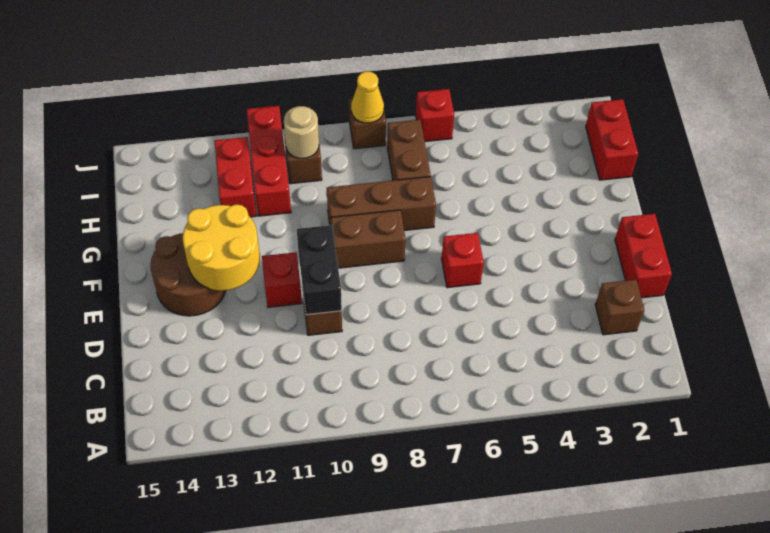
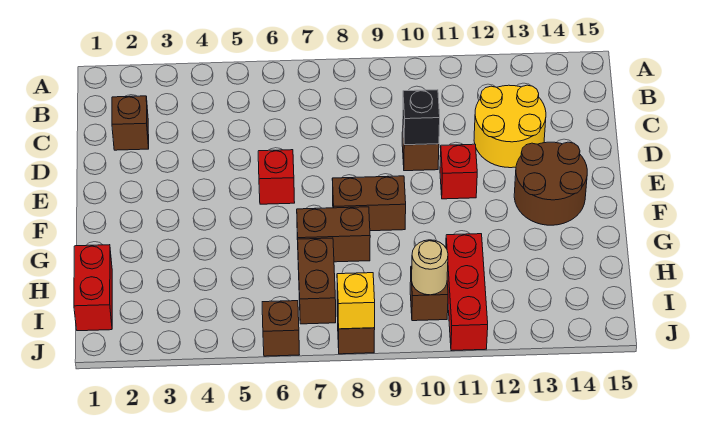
red 1x2 brick [615,214,672,298] -> none
black 1x2 brick [297,225,342,315] -> black 1x1 brick [403,90,440,145]
yellow 2x2 round brick [183,205,260,291] -> yellow 2x2 round brick moved to [474,85,546,168]
brown 1x3 brick [327,177,436,231] -> brown 1x2 brick [297,207,370,262]
red 1x2 brick [215,137,256,217] -> none
red 1x1 brick [416,89,454,142] -> brown 1x1 brick [262,301,299,356]
yellow 1x1 cone [351,71,384,123] -> yellow 1x1 brick [337,273,375,329]

